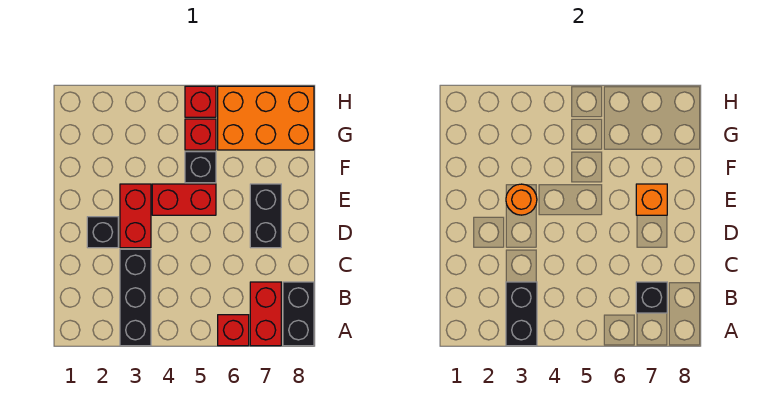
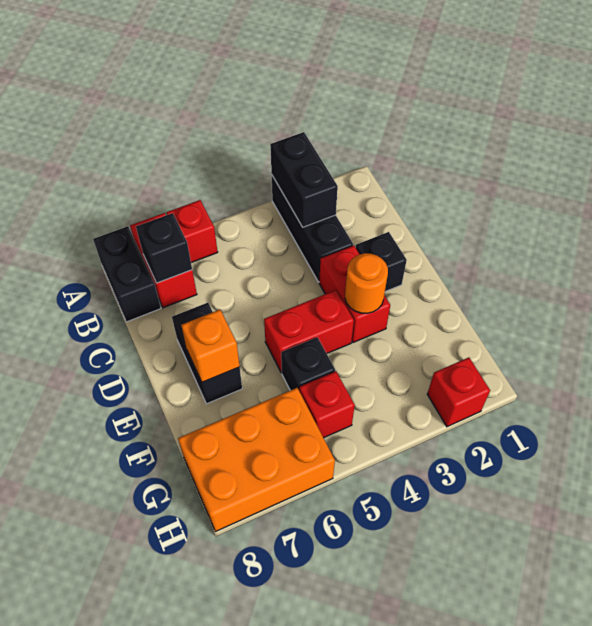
red 1x1 brick [185,86,216,117] -> red 1x1 brick moved to [427,358,490,427]

